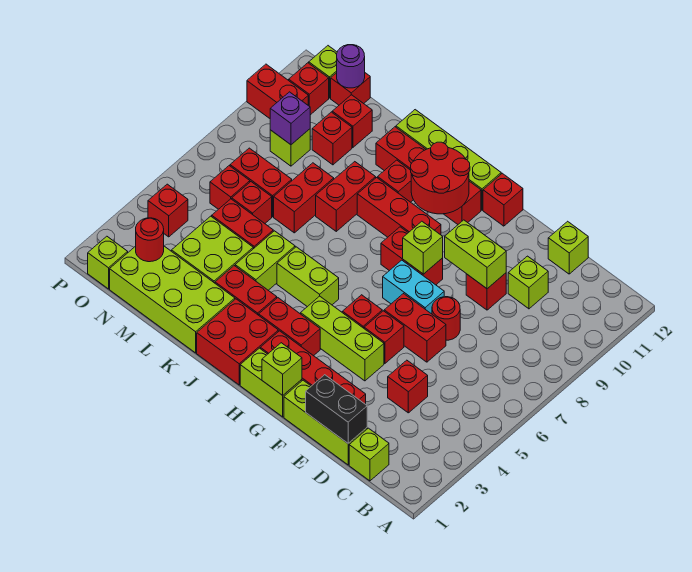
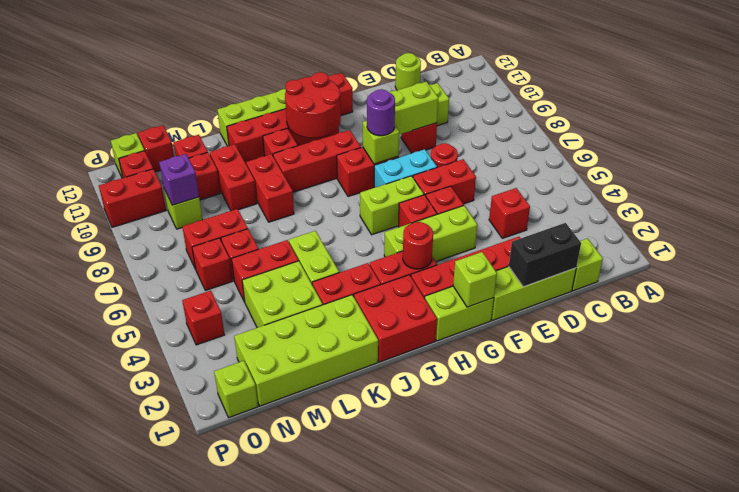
lime 1x1 brick [548,221,588,274] -> lime 1x1 round brick [395,53,421,90]
lime 1x2 brick [277,247,339,307] -> lime 1x2 brick moved to [360,176,424,235]
red 1x2 brick [274,163,334,233] -> red 1x2 brick moved to [210,144,257,211]
red 1x1 round brick [136,218,164,262] -> red 1x1 round brick moved to [403,222,433,269]
purple 1x1 round brick [337,45,365,88] -> purple 1x1 round brick moved to [367,89,395,136]

